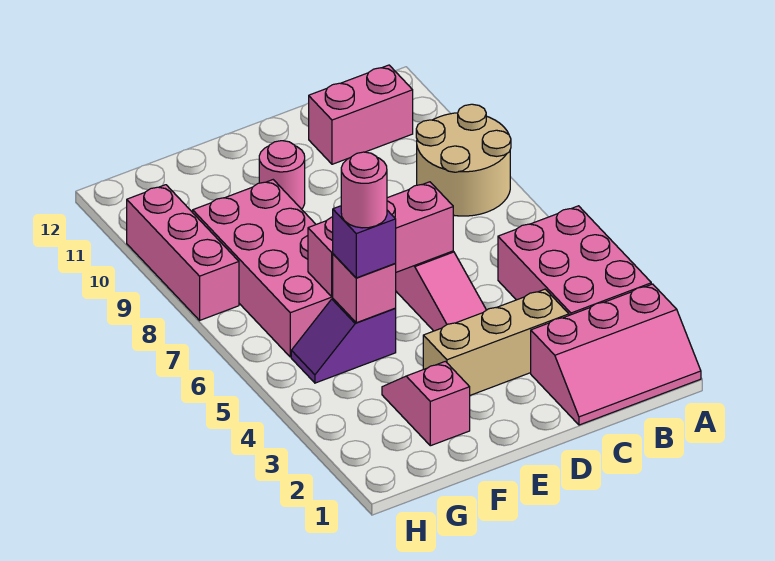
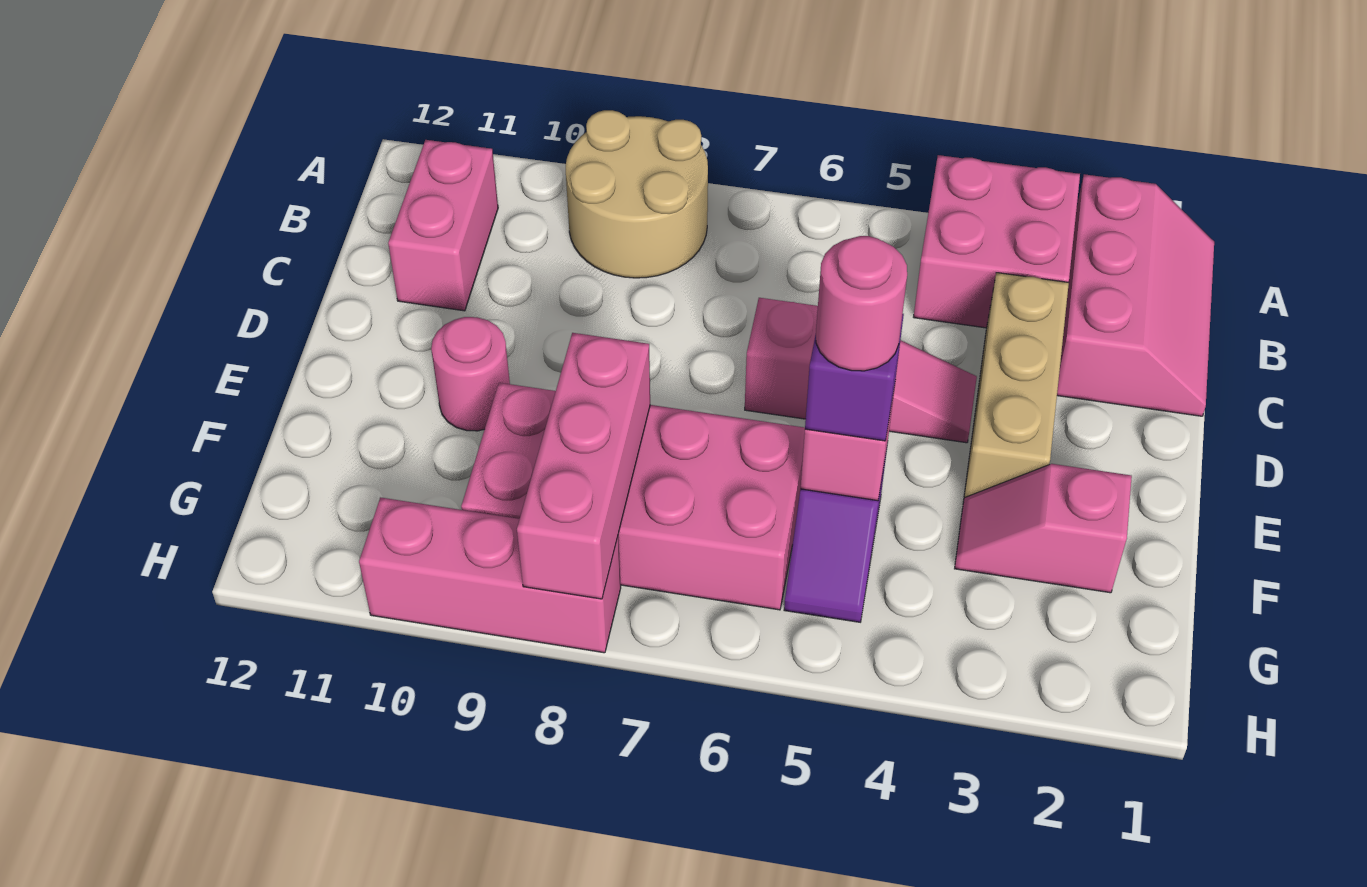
pink 2x3 brick [498,206,651,315] -> pink 2x2 brick [914,155,1080,328]
pink 1x3 brick [308,182,453,296] -> pink 1x3 brick moved to [517,333,650,599]

